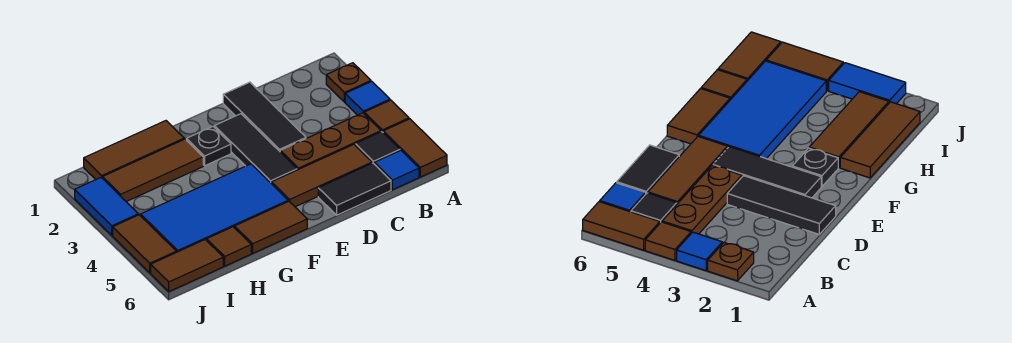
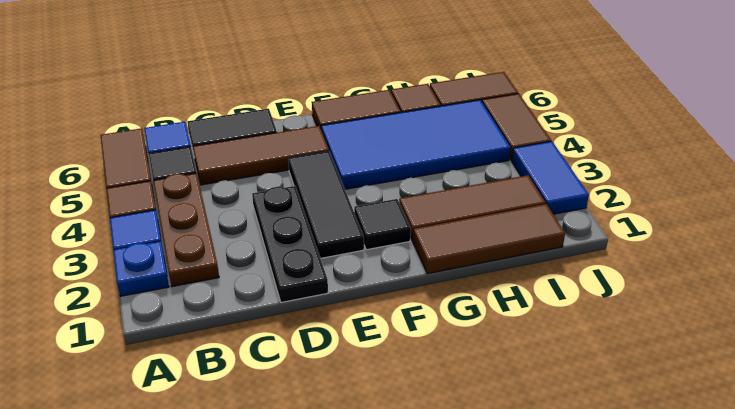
brown 1x1 plate [326,63,371,102] -> blue 1x1 plate [113,241,169,296]
brown 1x3 plate [280,113,381,170] -> brown 1x3 plate turned to [153,173,219,287]
black 1x3 tile [223,82,306,151] -> black 1x3 plate [252,186,328,302]
black 1x1 plate [186,127,231,166] -> black 1x1 tile [354,199,411,250]

